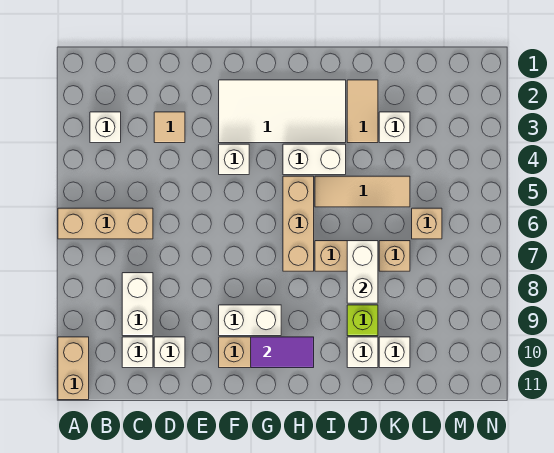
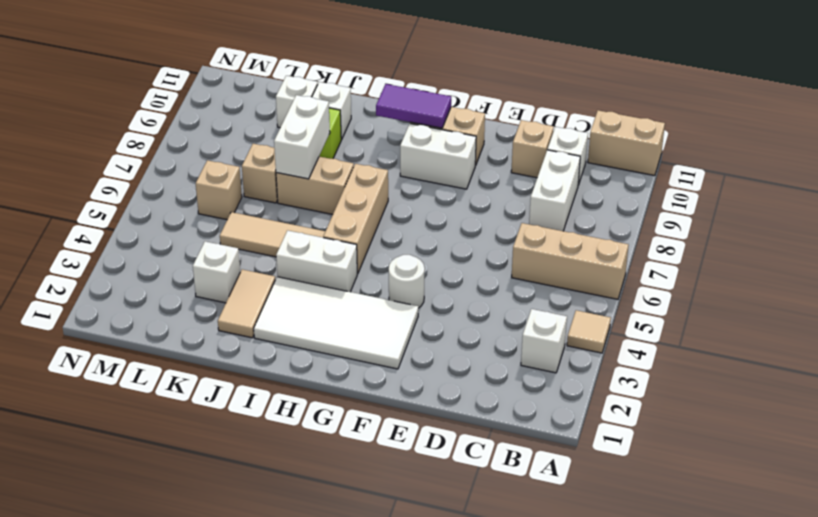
tan 1x2 brick [58,337,89,400] -> tan 1x2 brick turned to [588,110,665,176]
tan 1x1 tile [154,112,185,143] -> tan 1x1 tile moved to [567,310,611,353]
white 1x1 brick [154,337,185,368] -> tan 1x1 brick [511,120,554,178]
white 1x1 brick [219,144,249,175] -> white 1x1 round brick [389,255,425,308]

